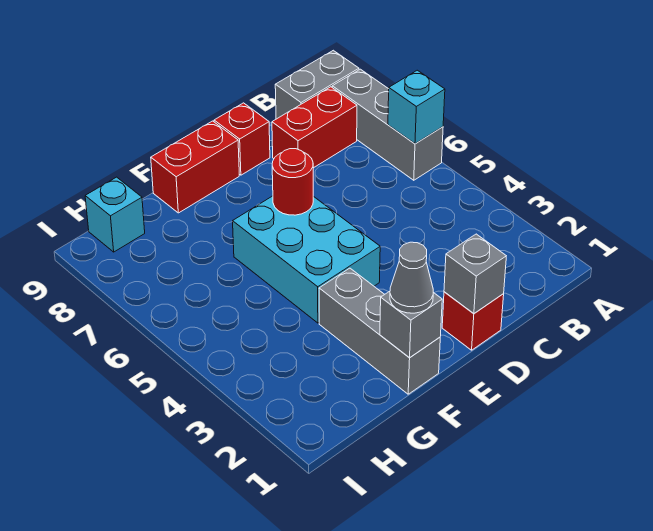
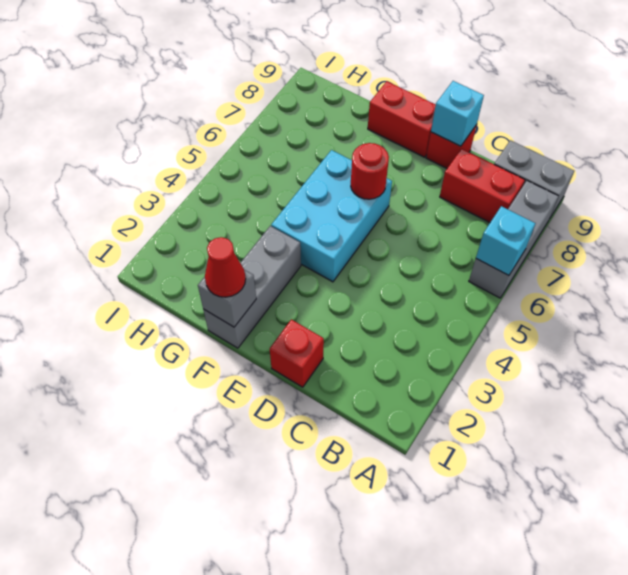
grey 1x1 brick [444,234,506,313] -> none
grey 1x1 cone [390,242,433,313] -> red 1x1 cone [205,237,246,297]
cyan 1x1 brick [85,177,145,252] -> cyan 1x1 brick moved to [431,81,484,146]

